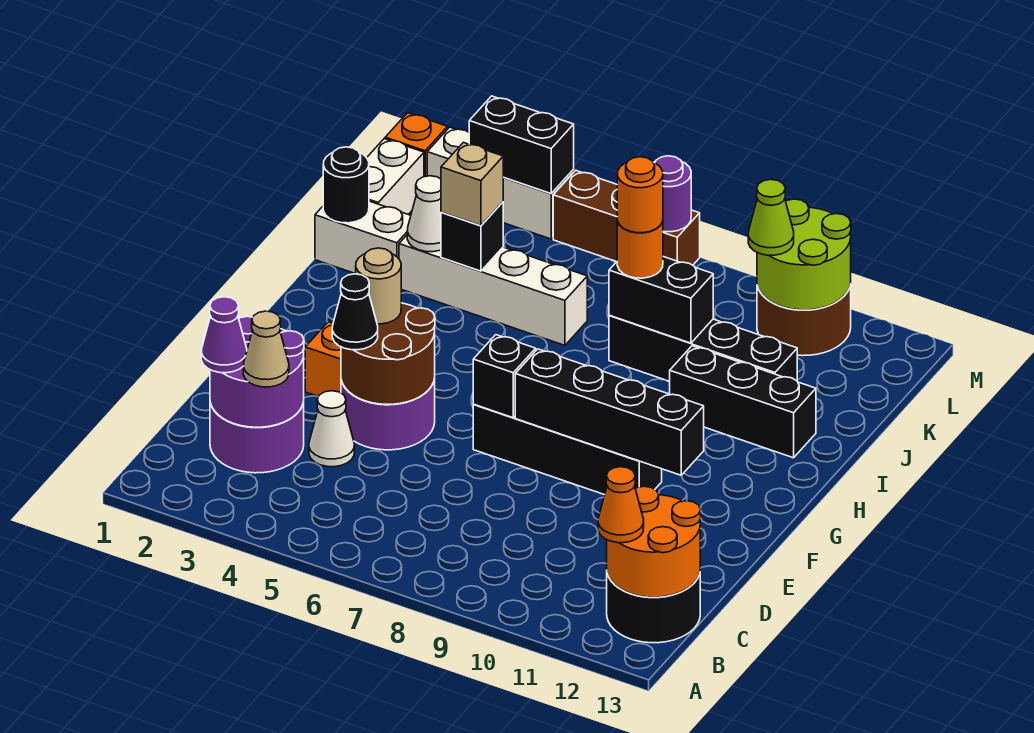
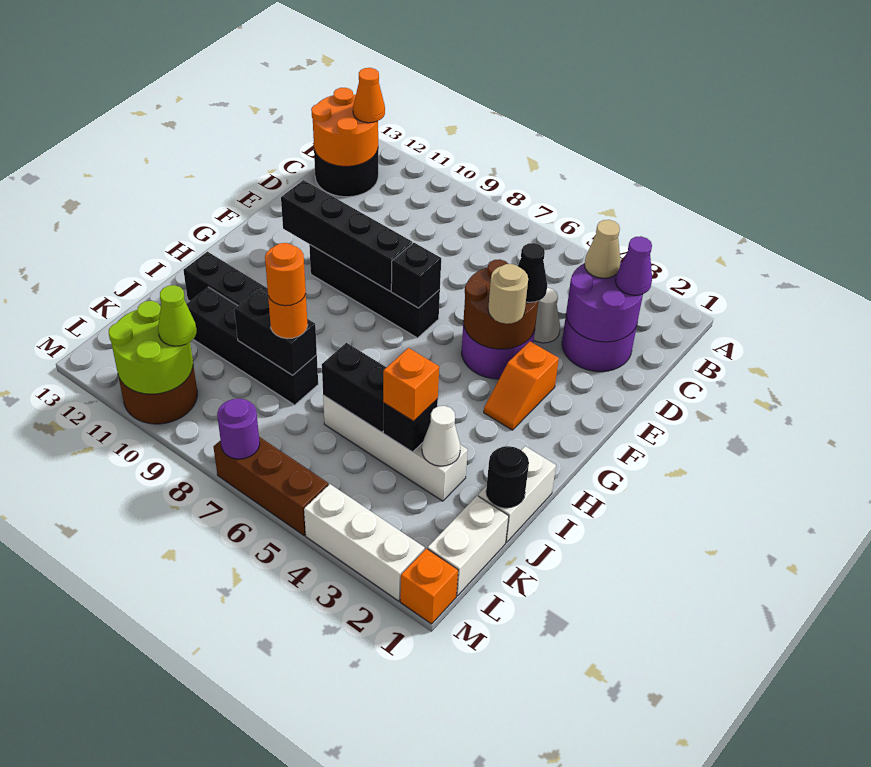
white 1x2 brick [315,201,411,274] -> white 1x2 brick turned to [478,446,556,543]
tan 1x1 brick [441,143,503,226] -> orange 1x1 brick [383,348,439,421]
black 1x2 brick [469,96,574,193] -> black 1x2 brick moved to [322,343,386,432]

